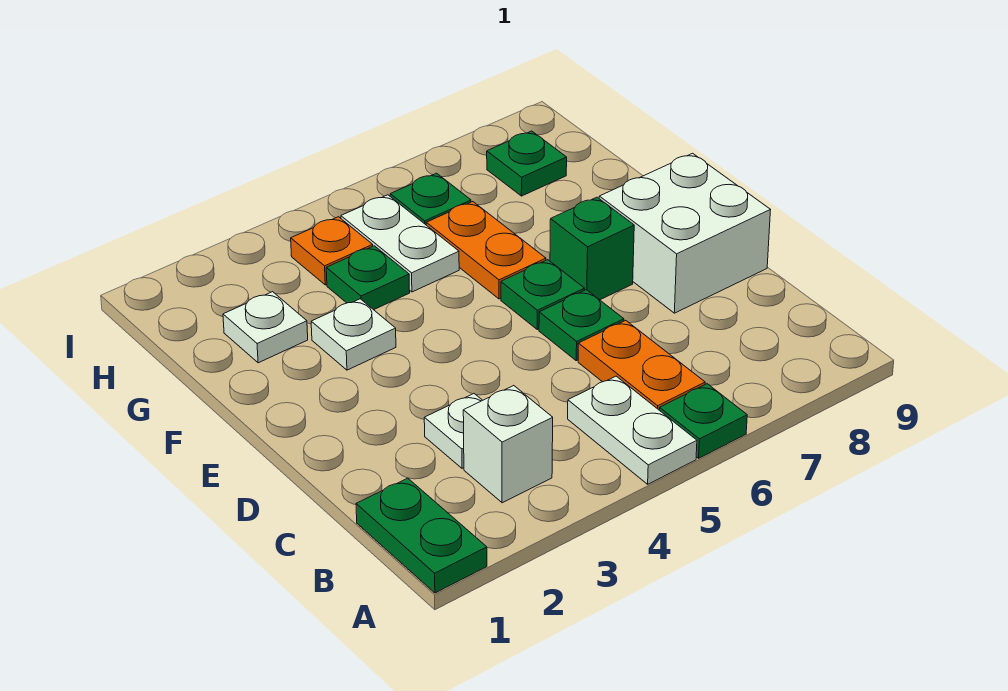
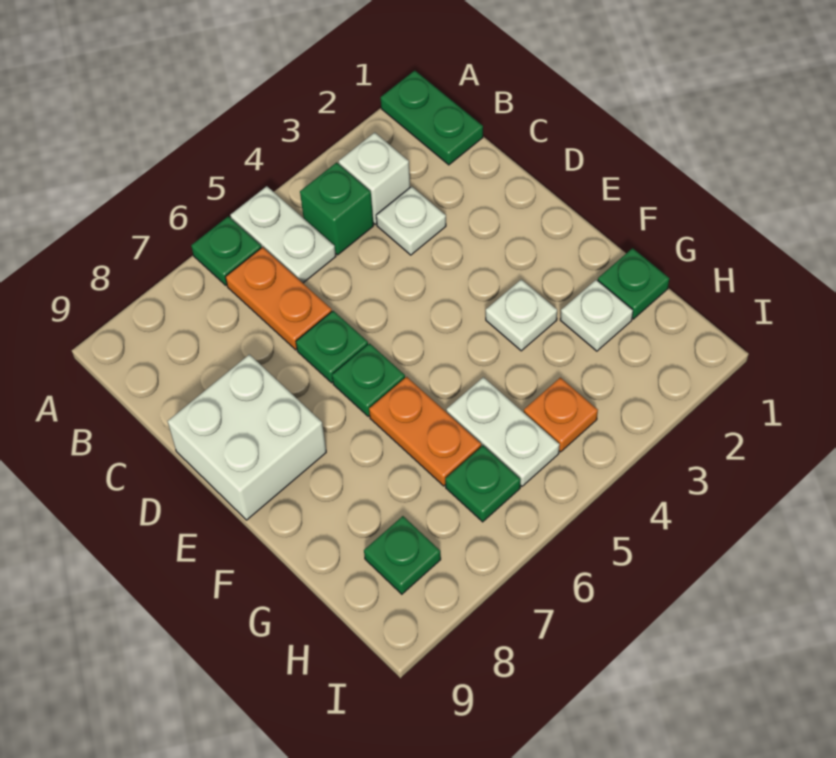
green 1x1 brick [550,197,634,300] -> green 1x1 brick moved to [300,162,374,255]
green 1x1 plate [326,246,410,310] -> green 1x1 plate moved to [598,248,669,319]

